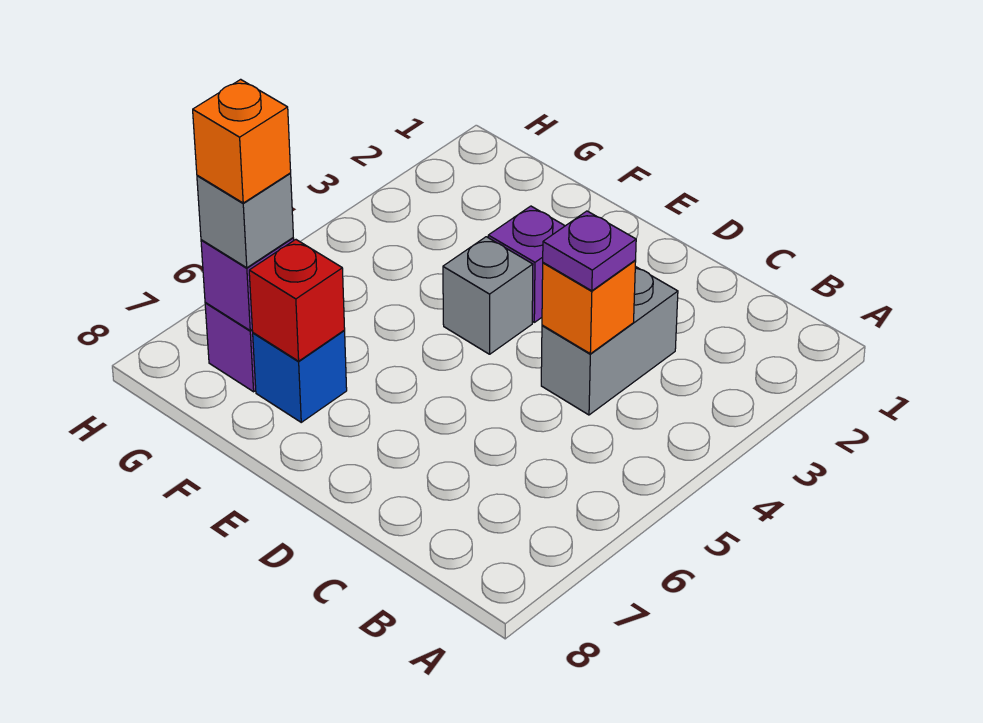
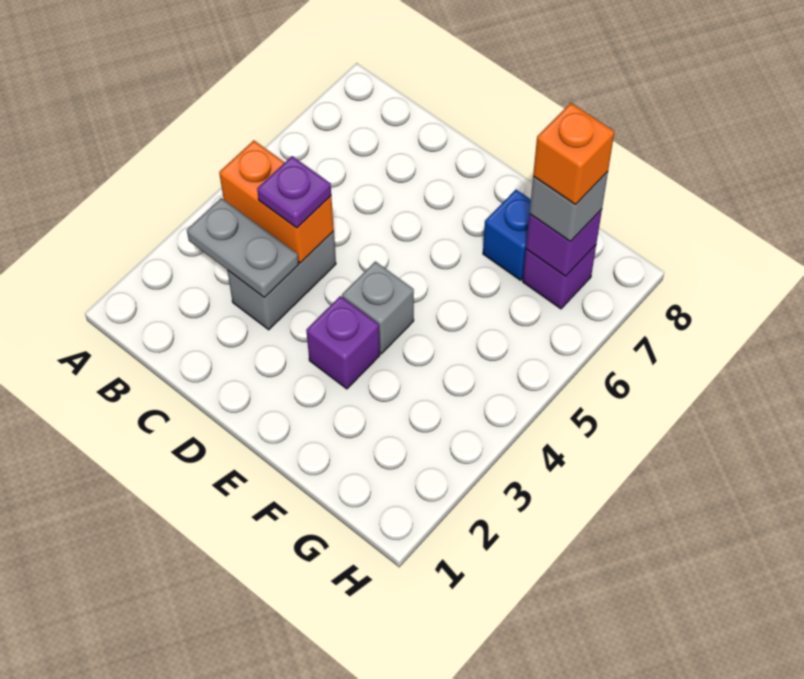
none -> grey 1x2 plate [187,198,299,298]
orange 1x1 brick [542,261,636,354] -> orange 1x2 brick [219,140,334,263]
red 1x1 brick [249,240,345,361] -> none

